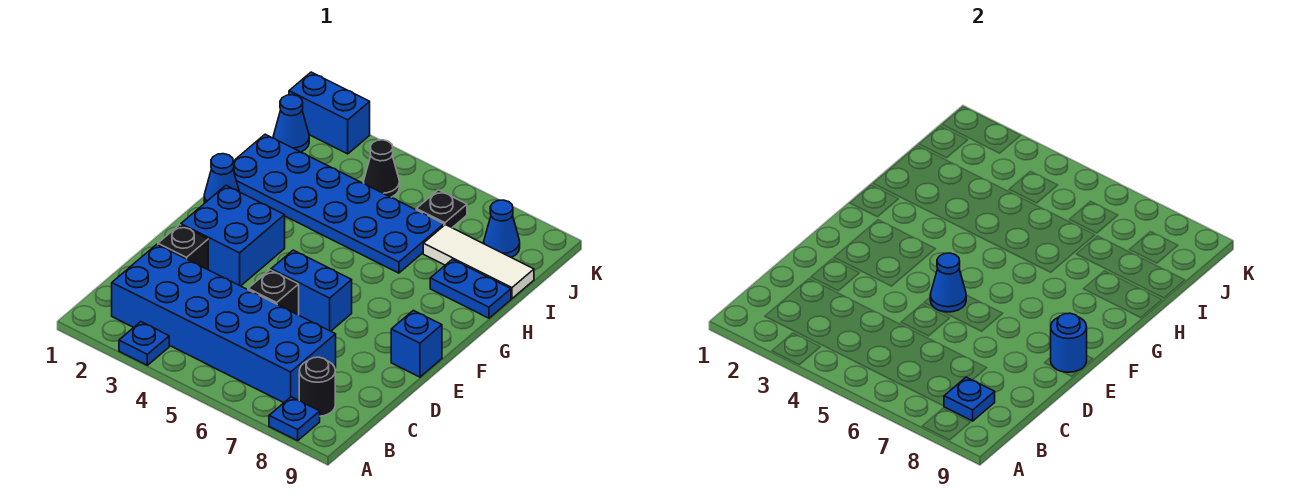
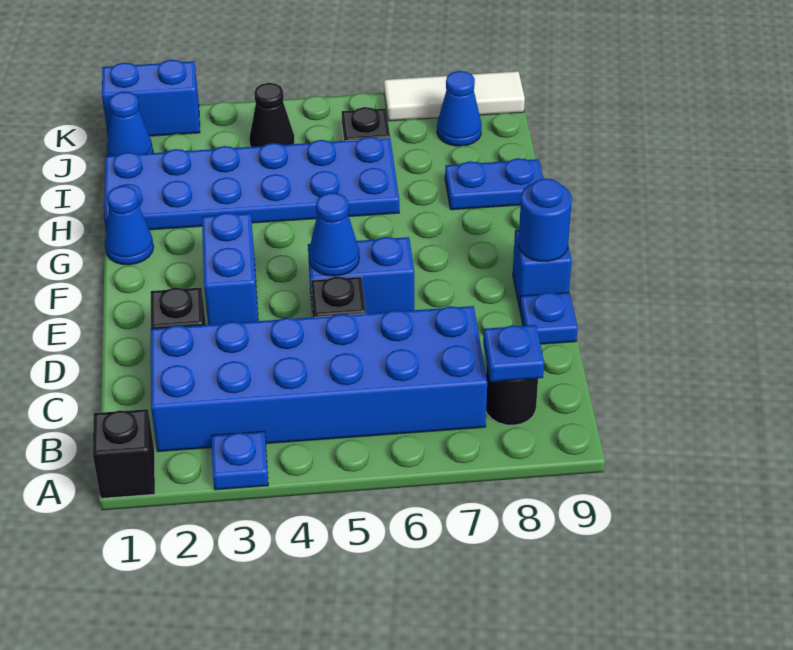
none -> black 1x1 brick [93,409,155,498]
blue 1x1 plate [269,397,320,441] -> blue 1x1 plate moved to [520,293,578,344]
blue 2x2 brick [181,186,285,286] -> blue 1x2 brick [202,213,258,325]
white 1x3 tile [423,225,534,299] -> white 1x3 tile moved to [384,71,525,121]

